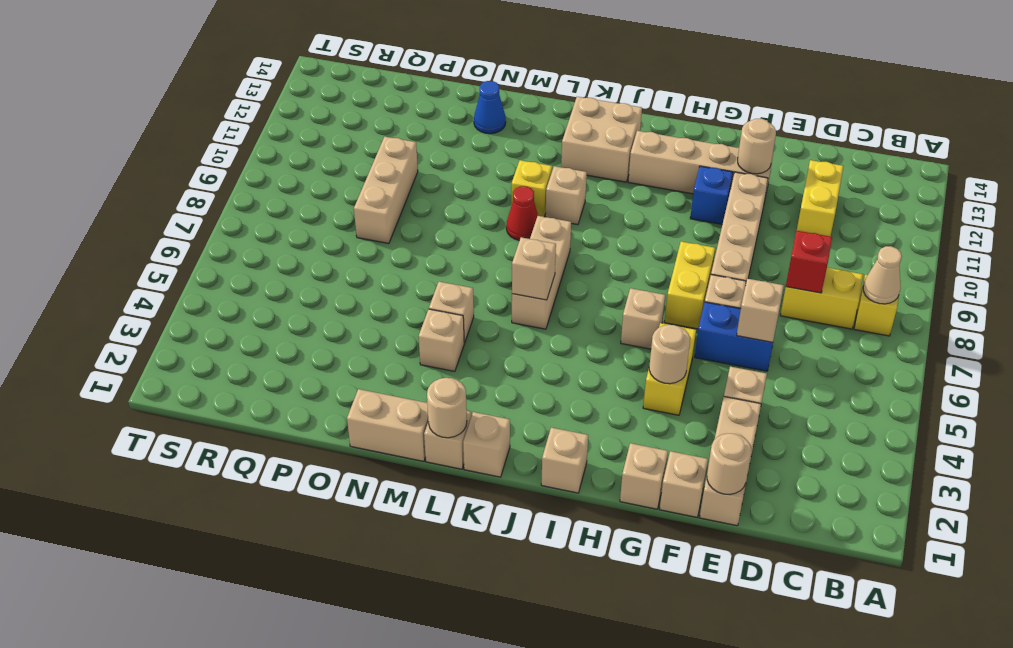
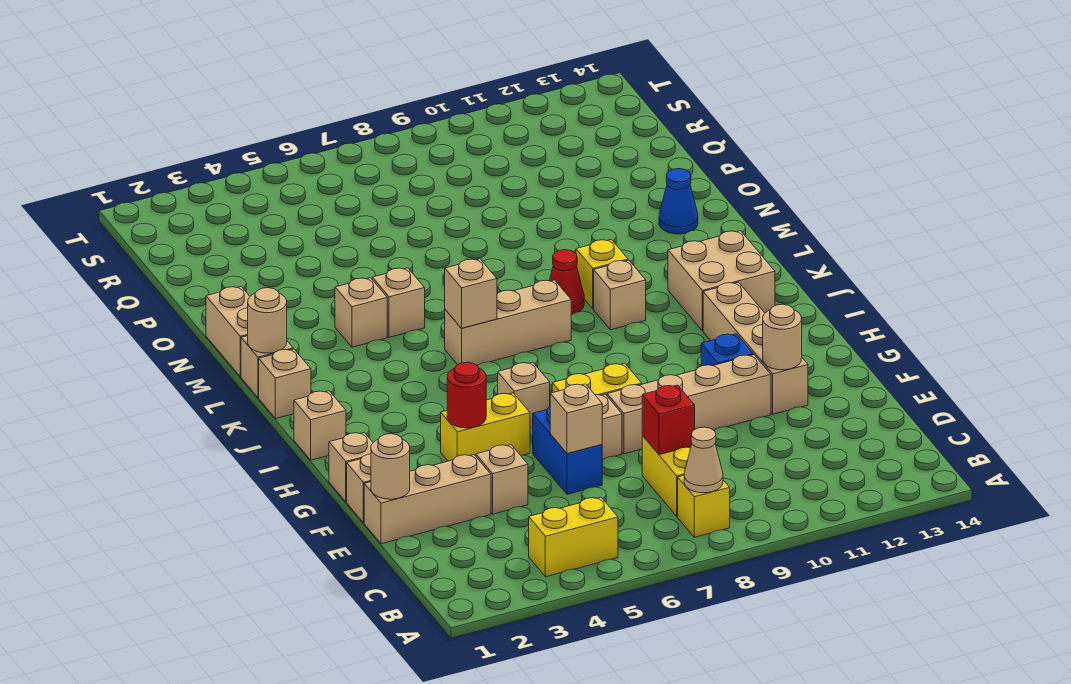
yellow 1x2 brick [797,160,843,236] -> yellow 1x2 brick moved to [529,497,618,577]
tan 1x1 round brick [649,325,690,384] -> red 1x1 round brick [447,362,486,428]
tan 1x3 brick [354,137,418,243] -> none

